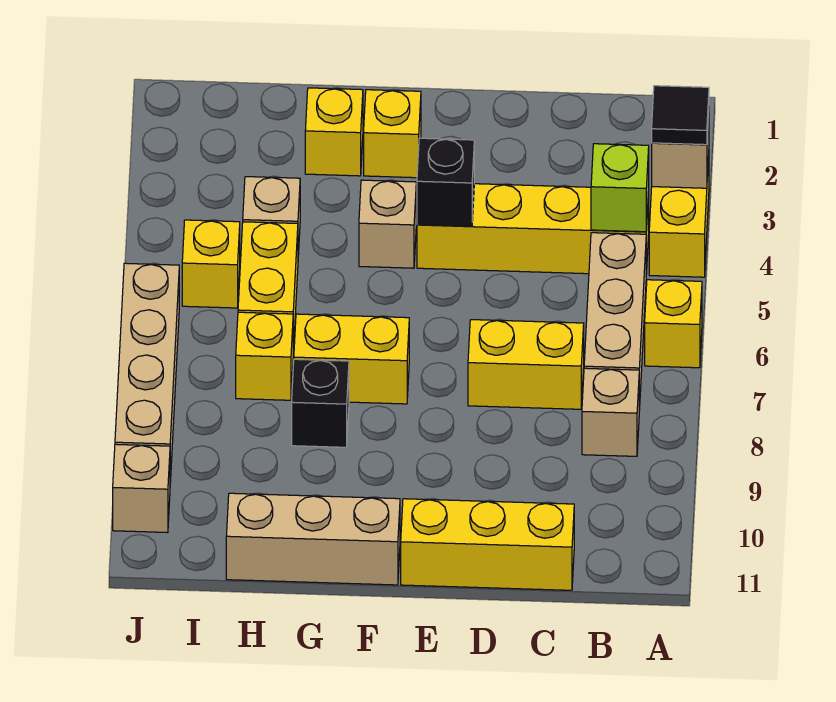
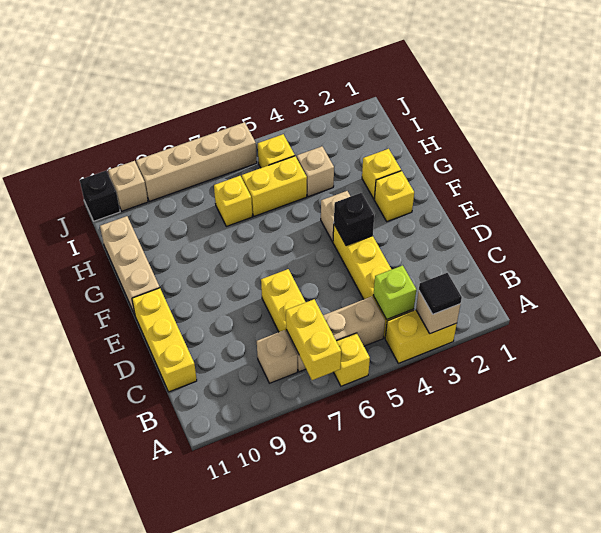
yellow 1x2 brick [294,314,409,404] -> yellow 1x2 brick moved to [286,299,341,380]
black 1x1 brick [292,359,349,447] -> black 1x1 brick moved to [80,171,120,221]

